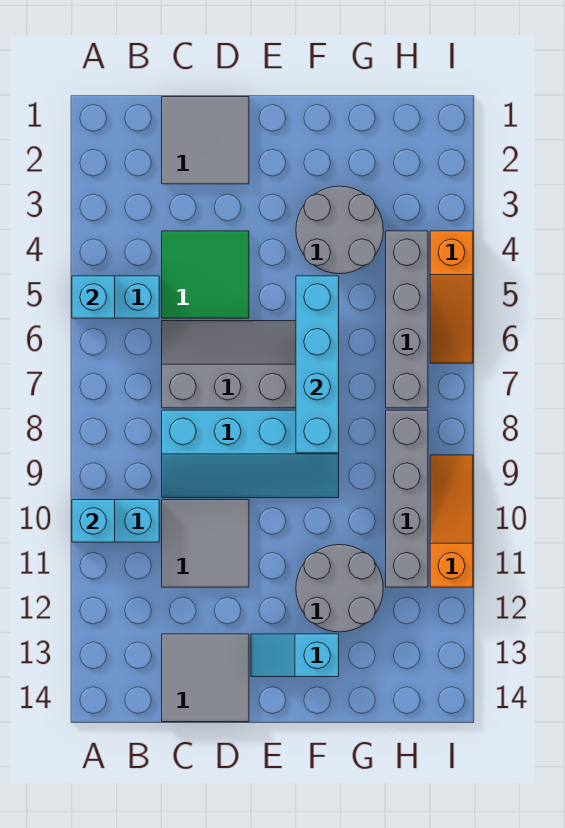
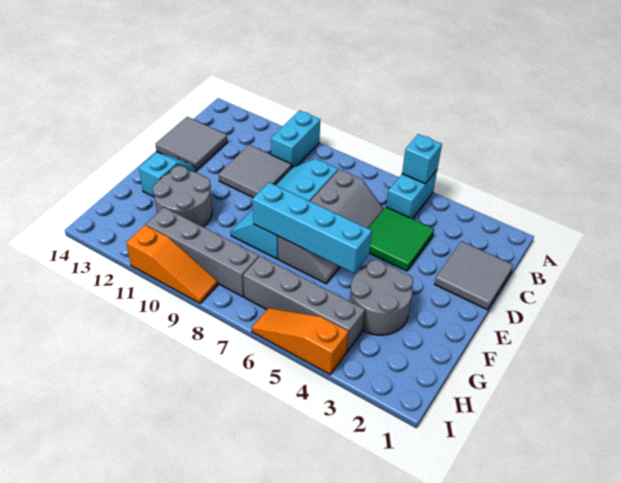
cyan 1x1 brick [72,500,115,542] -> none

